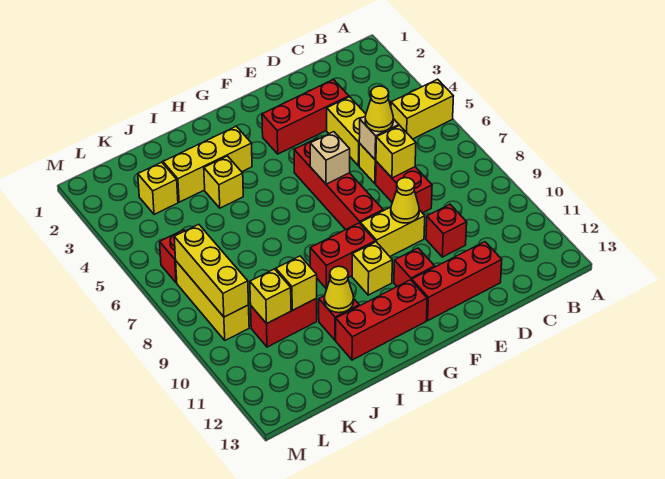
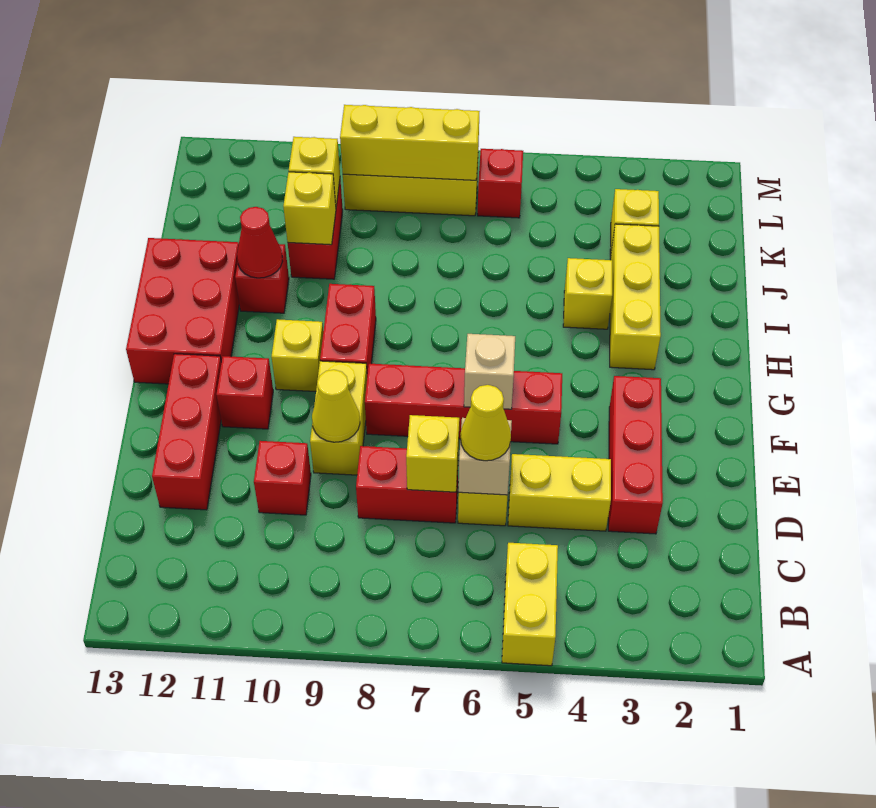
red 1x3 brick [336,280,427,360] -> red 2x3 brick [126,238,239,384]
yellow 1x1 cone [324,266,354,313] -> red 1x1 cone [237,207,283,278]

